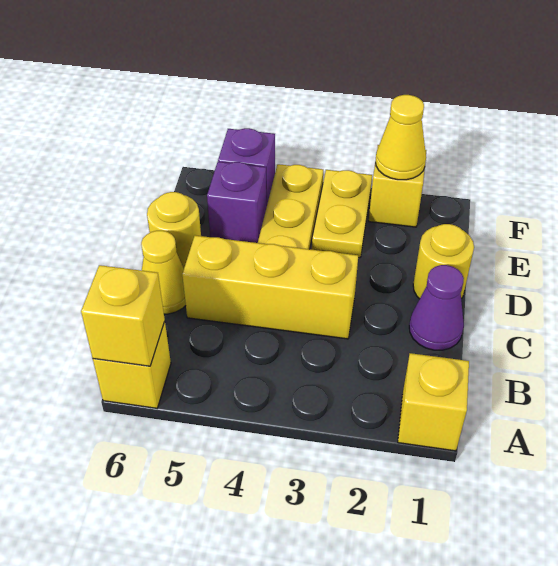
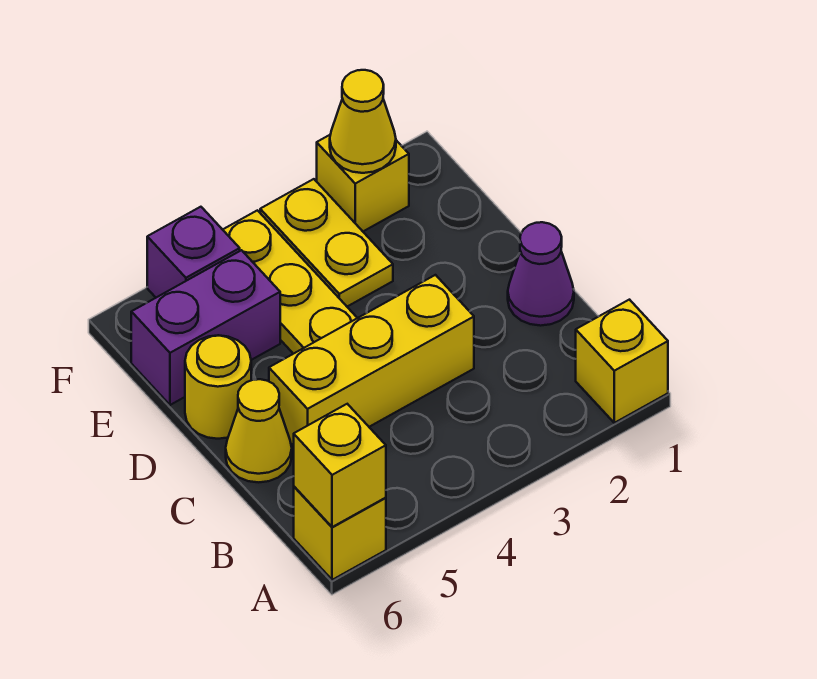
yellow 1x1 round brick [413,224,474,299] -> none
purple 1x1 brick [207,162,267,243] -> purple 1x2 brick [131,250,280,405]

